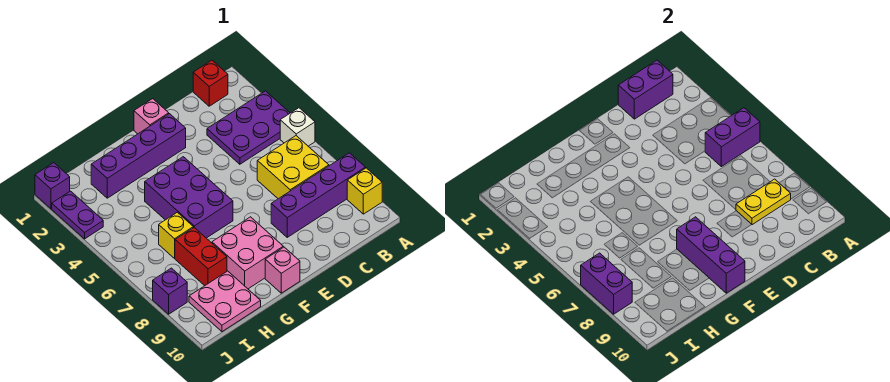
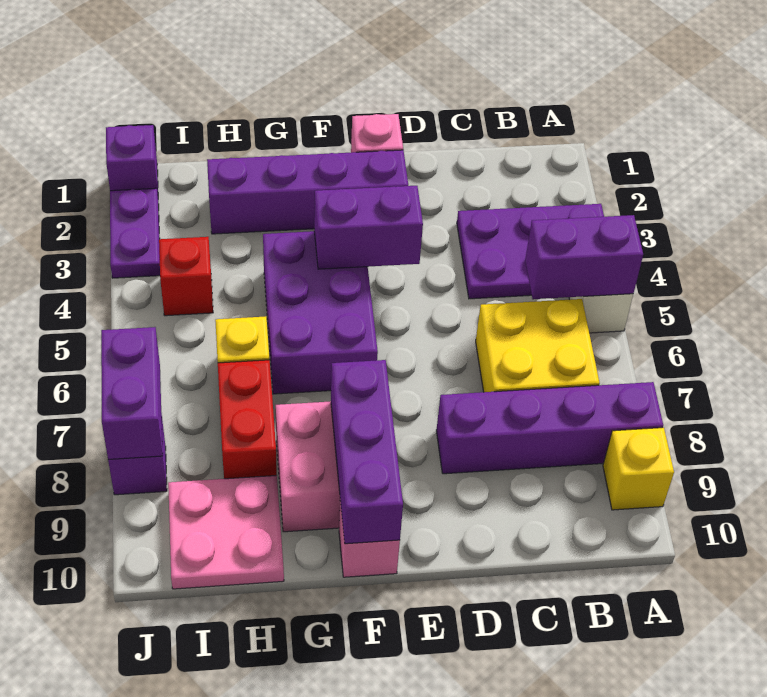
red 1x1 brick [193,60,228,106] -> red 1x1 brick moved to [159,237,213,316]
purple 1x2 brick [618,60,673,119] -> purple 1x2 brick moved to [314,186,423,269]
yellow 1x2 plate [736,179,791,225] -> none

